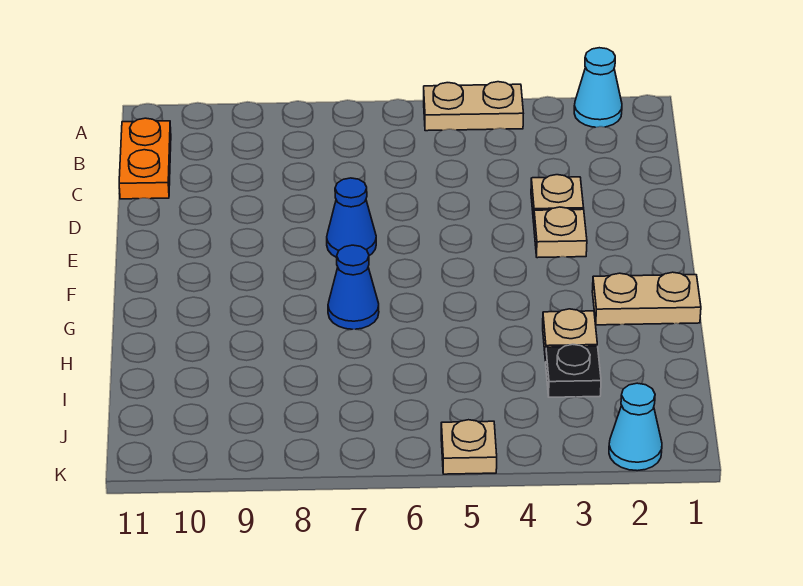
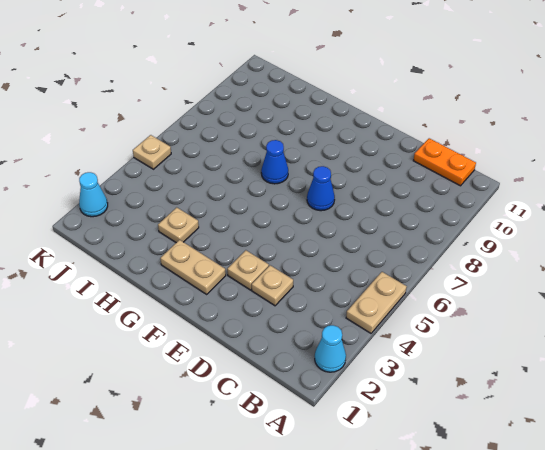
tan 1x2 plate [592,272,701,325] -> tan 1x2 plate turned to [160,240,226,294]
black 1x1 plate [546,344,601,397] -> none

